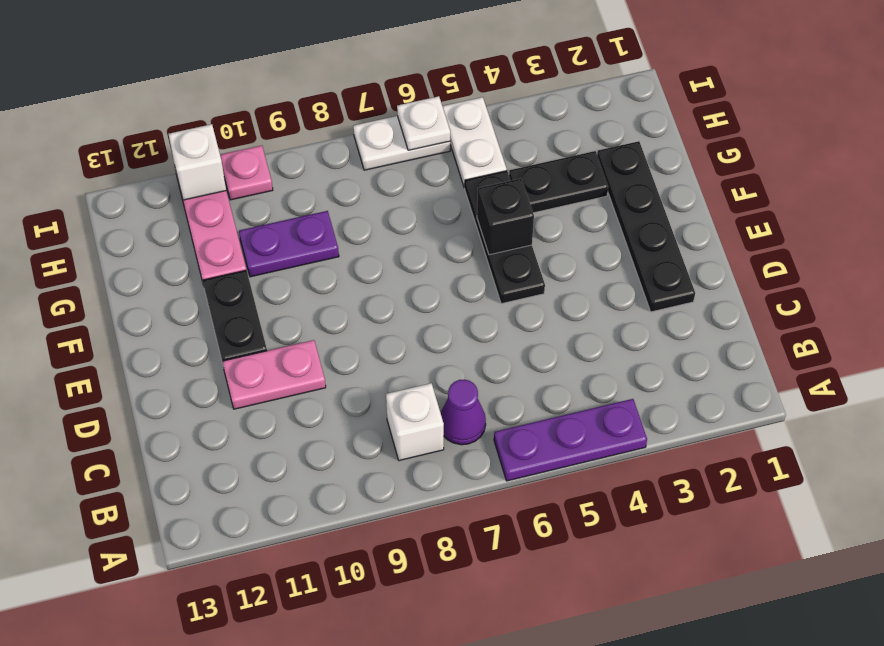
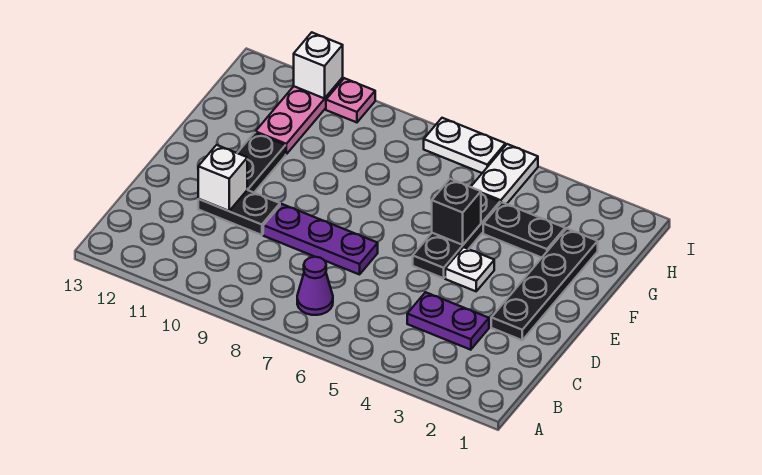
purple 1x3 plate [494,399,647,481] -> purple 1x3 plate moved to [263,204,378,275]
white 1x1 brick [386,383,444,461] -> white 1x1 brick moved to [198,145,247,211]
pink 1x2 plate [222,340,326,409] -> black 1x2 plate [198,190,280,235]
purple 1x2 plate [239,211,339,277] -> purple 1x2 plate moved to [407,292,489,350]
white 1x1 plate [397,96,450,150] -> white 1x1 plate moved to [445,247,494,291]

